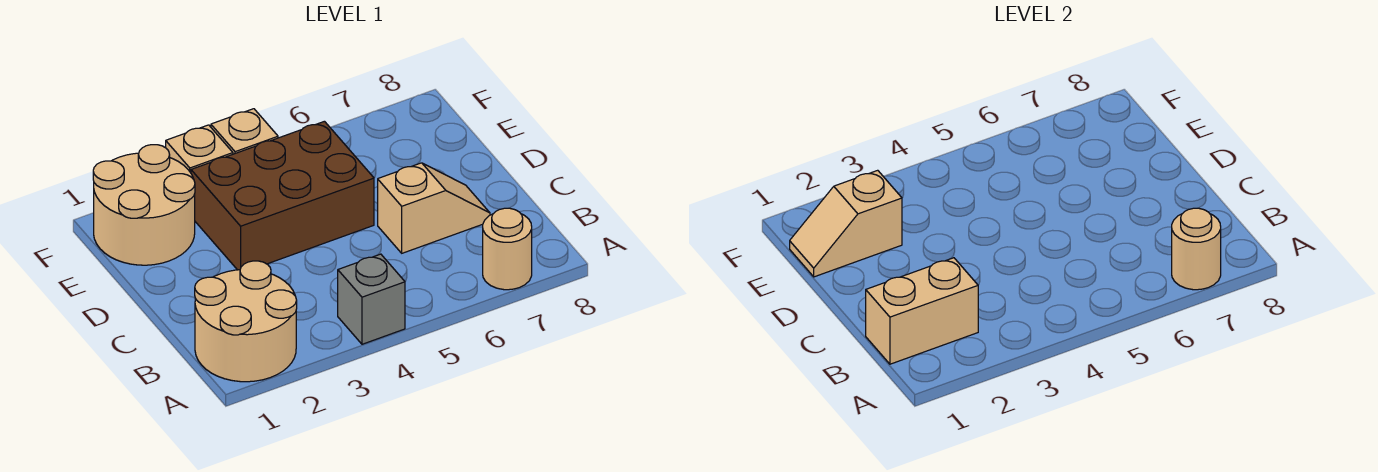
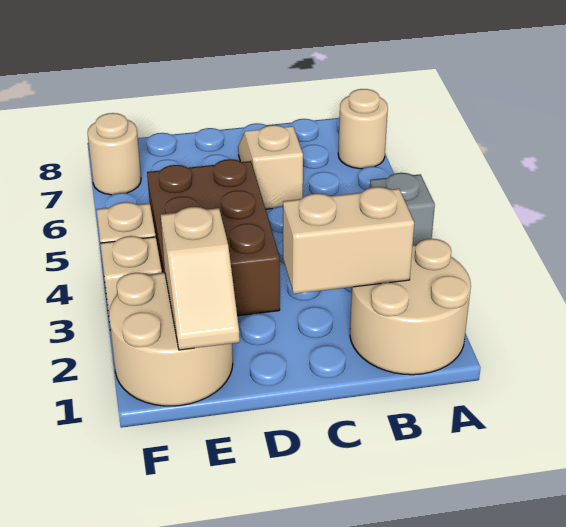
tan 1x1 round brick [1172,208,1221,290] -> tan 1x1 round brick moved to [87,113,141,195]
tan 1x2 brick [866,258,978,364] -> tan 1x2 brick turned to [283,187,414,294]

